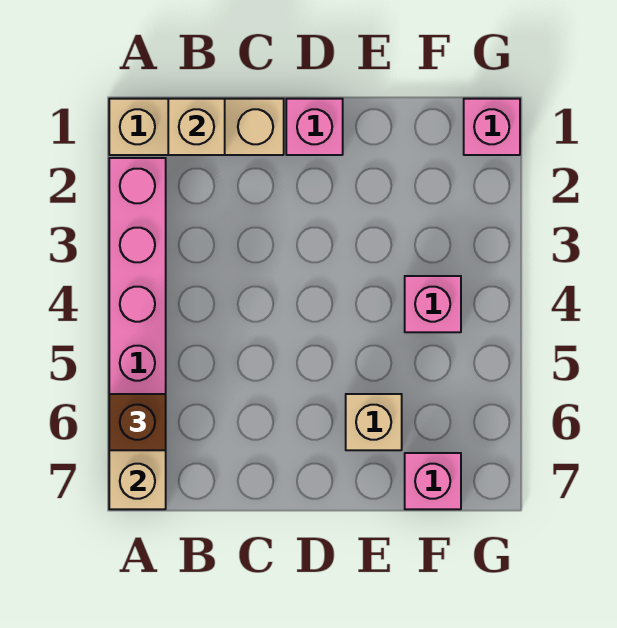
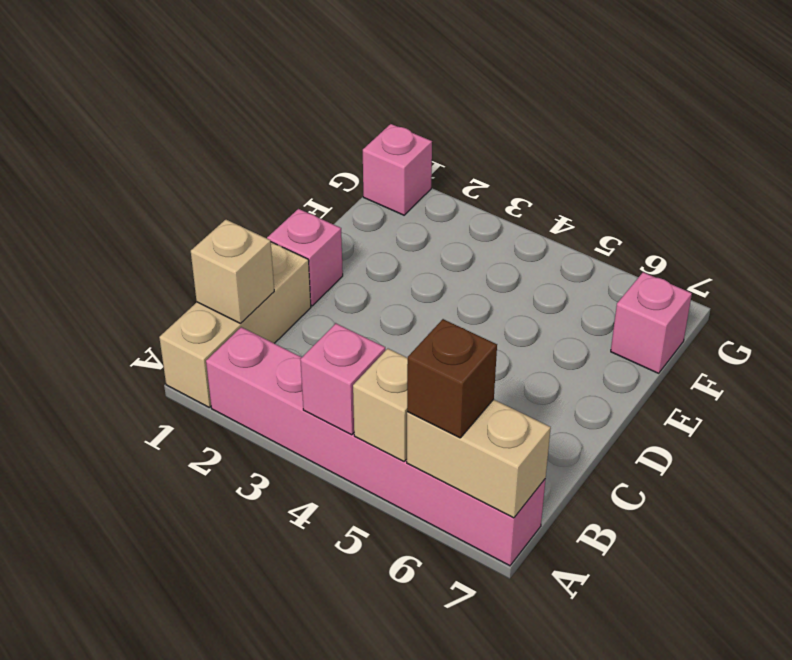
tan 1x1 brick [346,394,402,450] -> tan 1x1 brick moved to [353,349,408,461]
pink 1x1 brick [405,276,461,332] -> pink 1x1 brick moved to [300,323,385,435]

